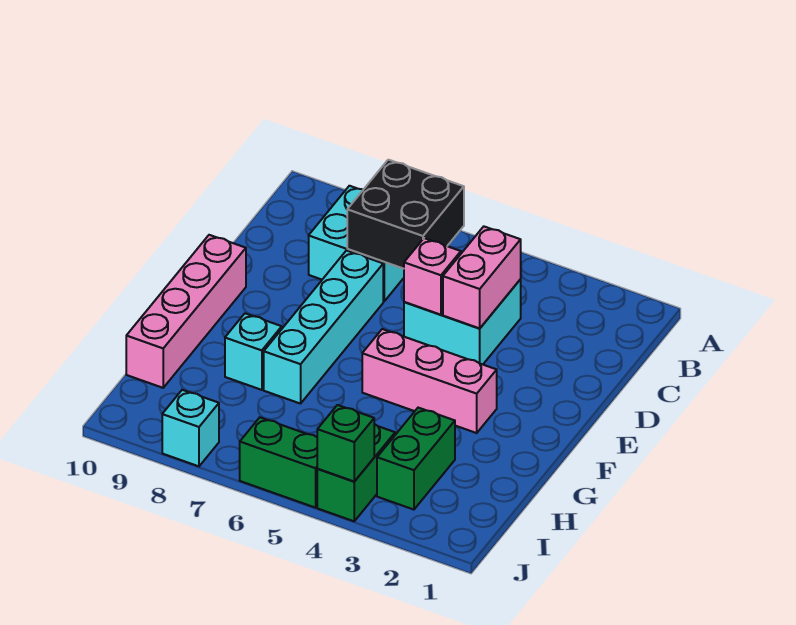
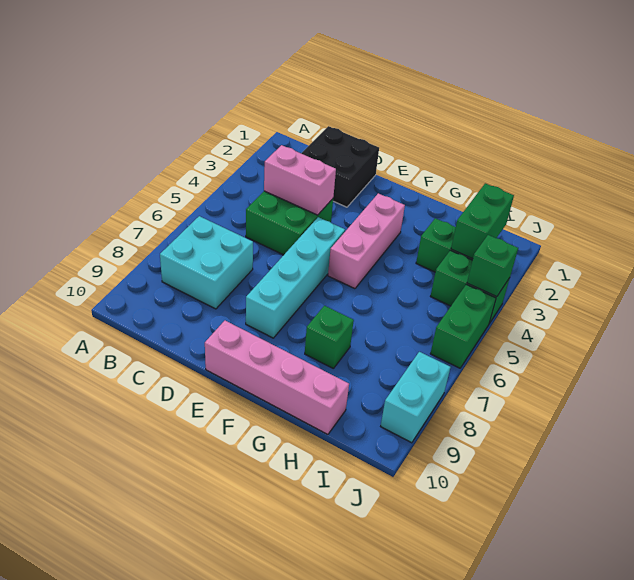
black 2x2 brick [347,160,464,269] -> black 2x2 brick moved to [301,126,379,207]
cyan 2x2 brick [404,279,521,364] -> green 2x2 brick [246,191,333,255]
pink 1x1 brick [404,238,461,315] -> none
cyan 1x4 brick [264,251,383,404] -> cyan 1x4 brick turned to [246,217,345,338]
cyan 1x1 brick [225,313,282,390] -> green 1x1 brick [305,306,354,369]
none -> green 1x2 brick [451,183,514,259]
cyan 1x1 brick [162,390,219,466] -> cyan 1x2 brick [381,352,450,443]

